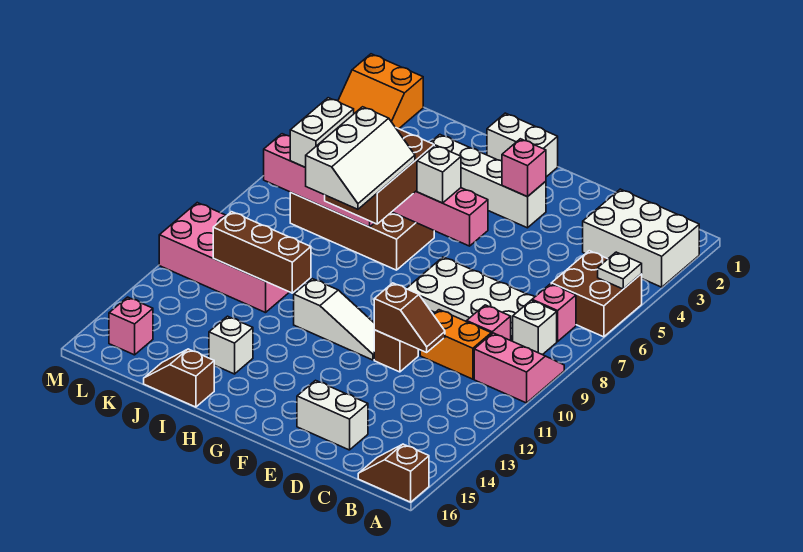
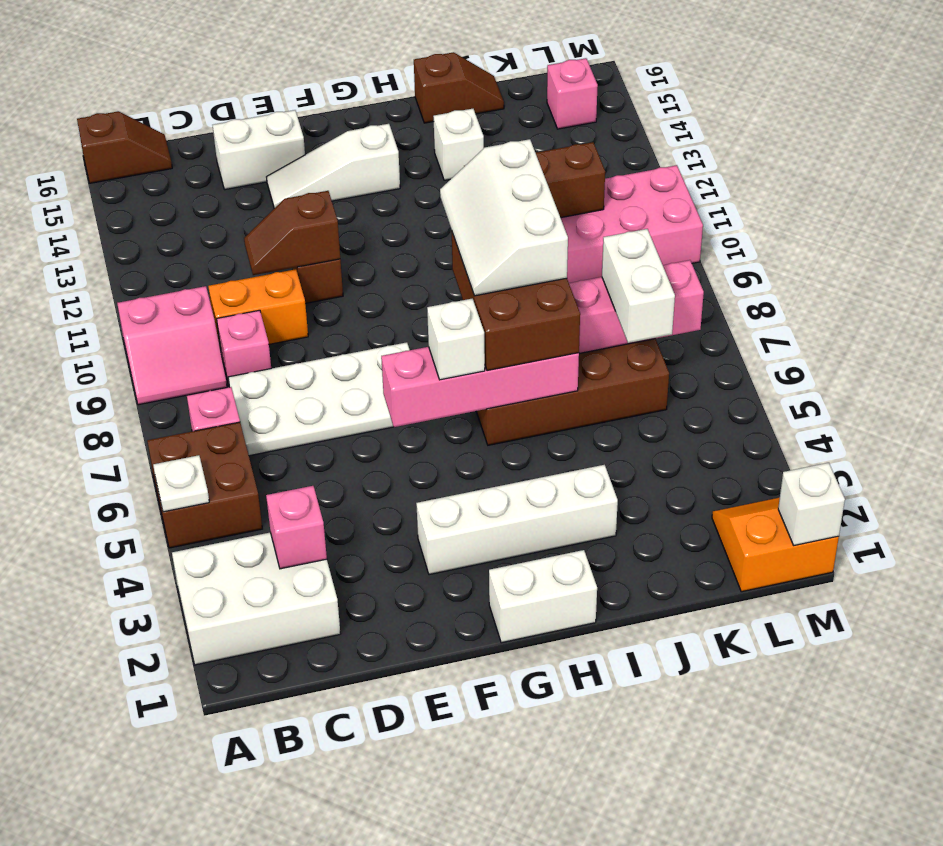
white 1x1 brick [513,300,557,355] -> white 1x1 brick moved to [778,463,845,545]
pink 1x1 brick [502,139,546,197] -> pink 1x1 brick moved to [266,486,327,569]
white 1x3 slope [294,279,374,360] -> white 1x3 slope moved to [267,124,400,208]

